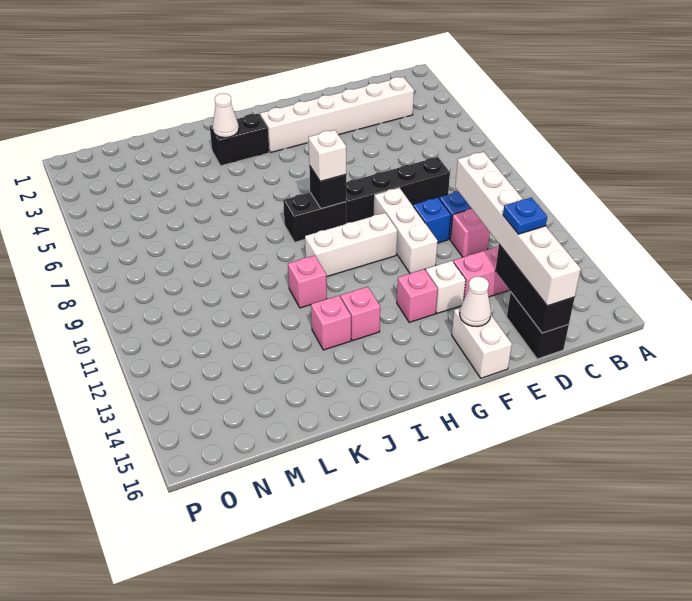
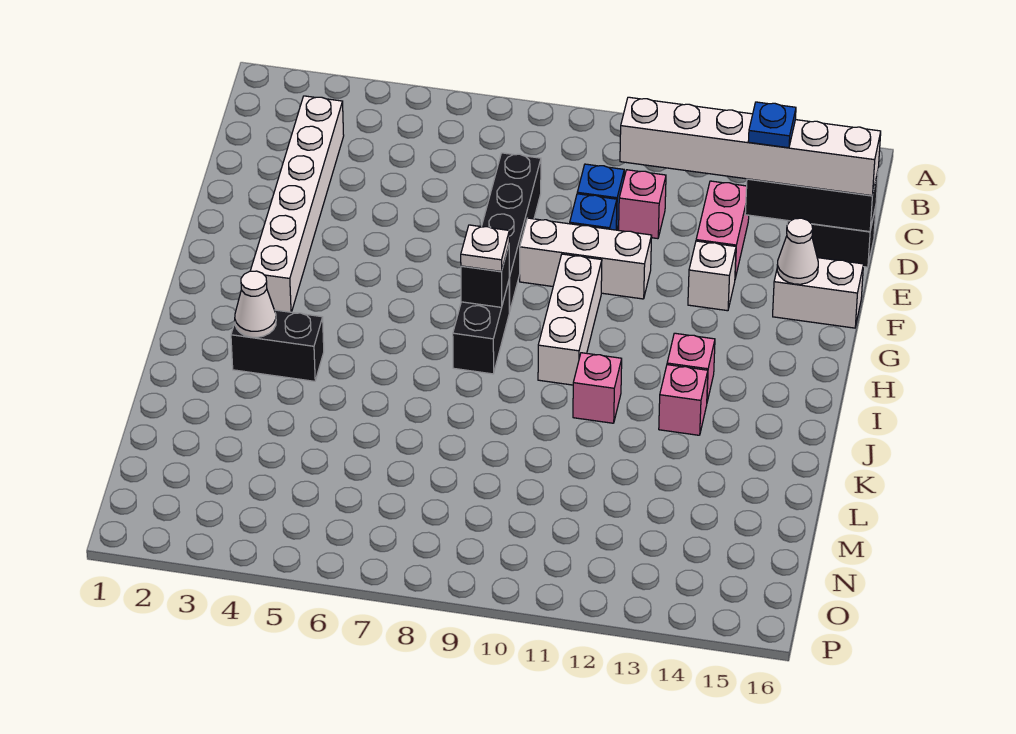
pink 1x1 brick [397,269,438,322] -> none
white 1x1 brick [309,130,346,181] -> white 1x1 plate [461,225,509,272]
black 1x2 brick [210,113,269,166] -> black 1x2 brick turned to [231,310,324,381]

